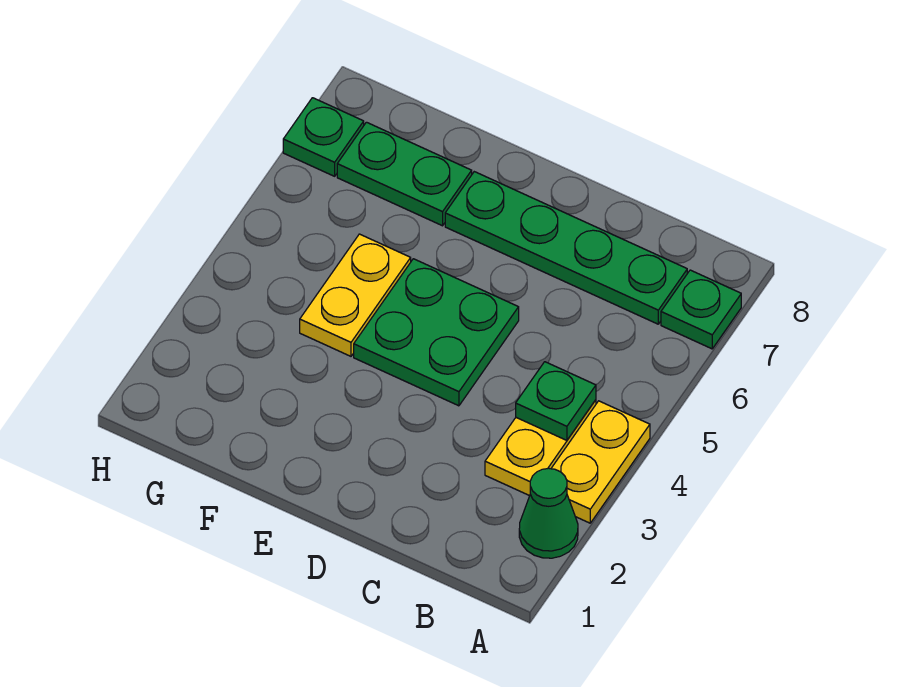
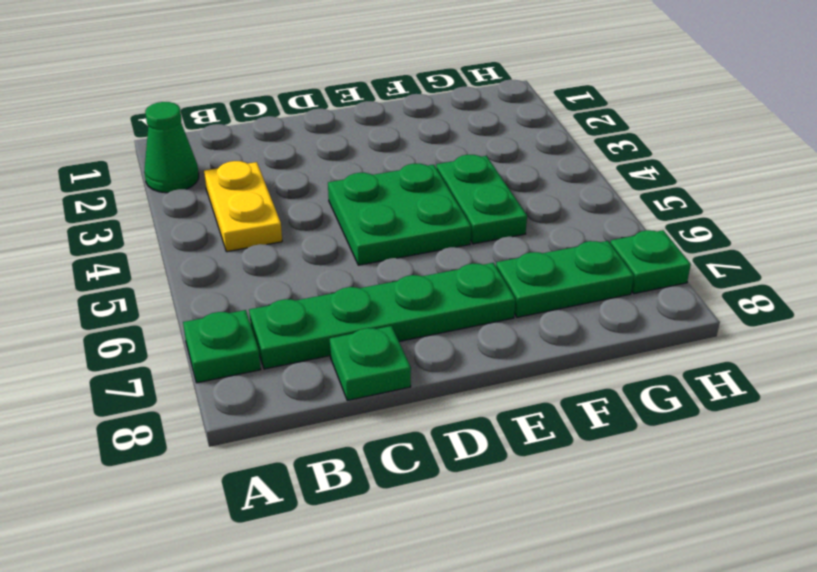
yellow 1x2 plate [551,401,650,523] -> none
green 1x1 plate [516,362,596,440] -> green 1x1 plate moved to [330,326,411,401]
yellow 1x2 plate [300,234,411,356] -> green 1x2 plate [436,155,527,244]

